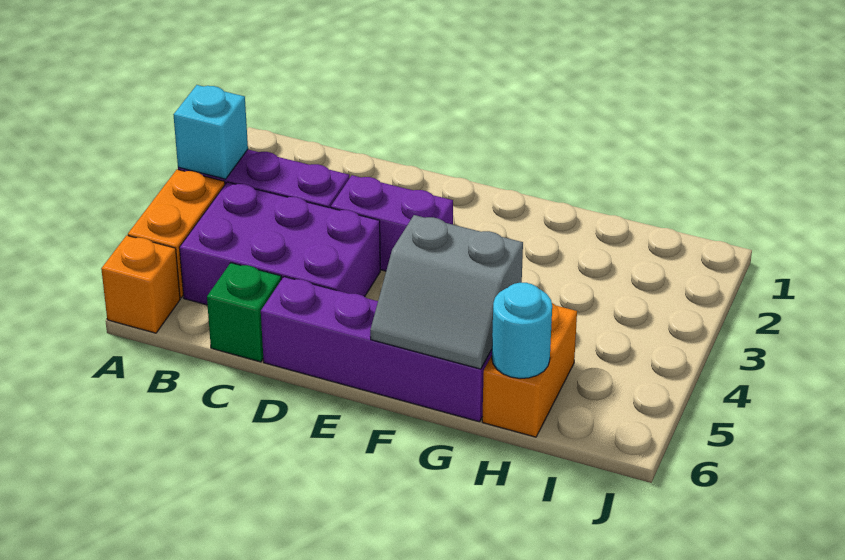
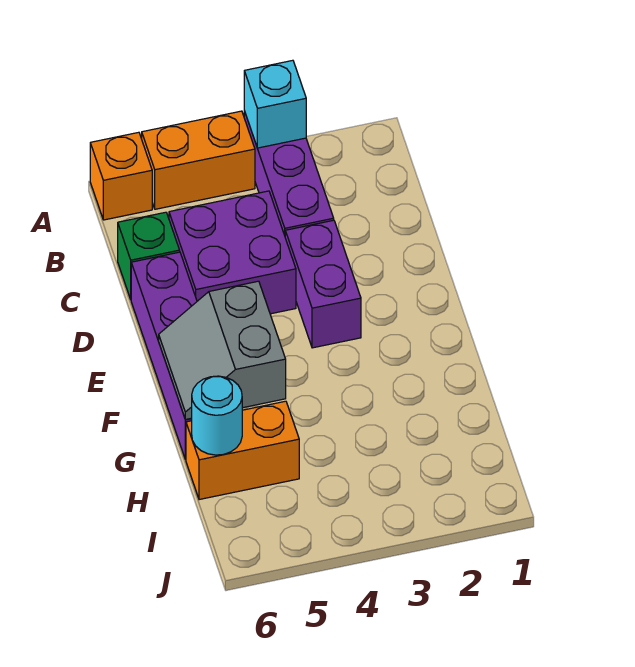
purple 2x3 brick [179,182,380,305] -> purple 2x2 brick [169,191,296,314]

